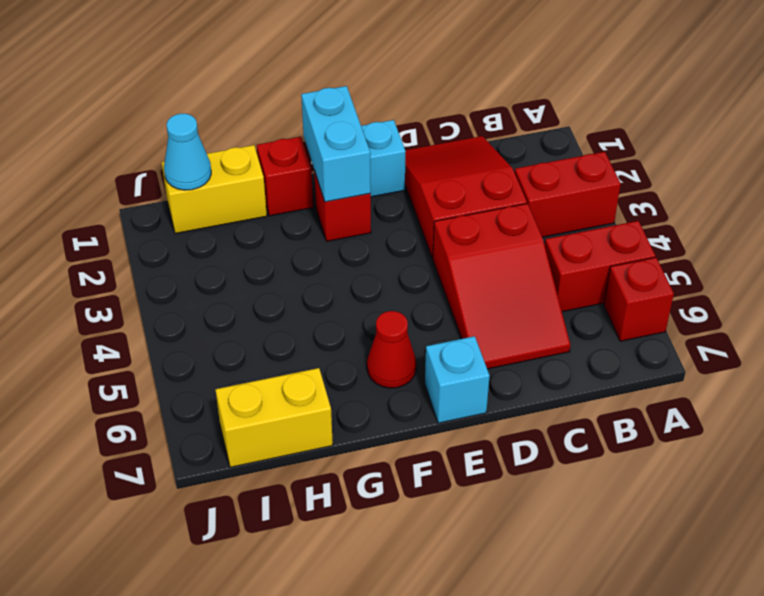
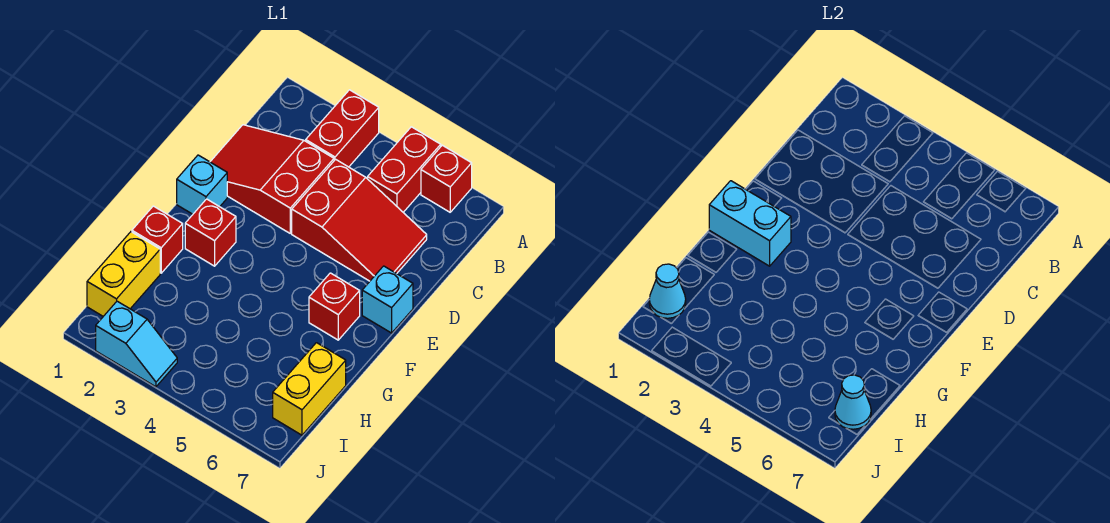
red 1x1 cone [367,311,416,388] -> red 1x1 brick [309,273,360,340]
none -> cyan 1x1 cone [835,375,871,429]
none -> cyan 1x2 slope [96,301,177,387]

